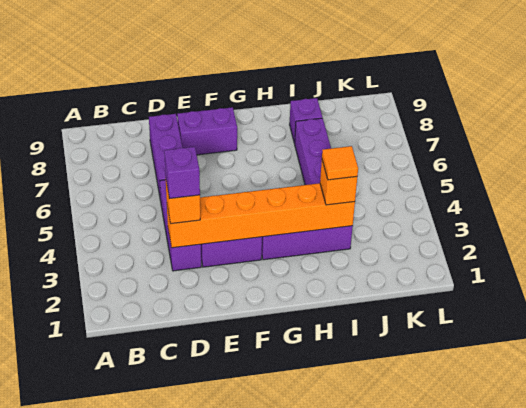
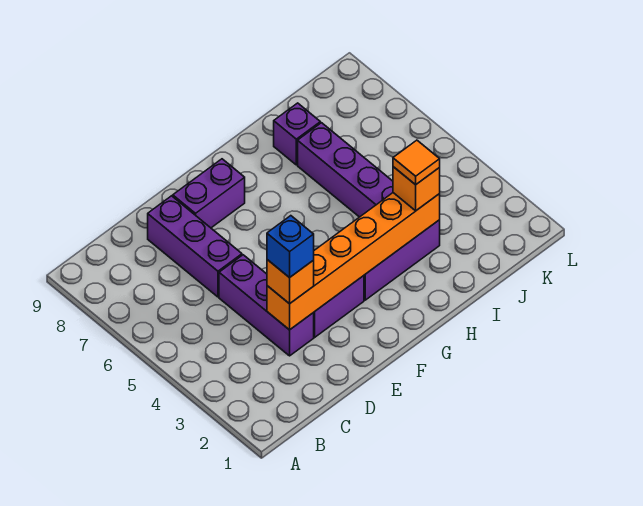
purple 1x1 brick [164,147,200,199] -> blue 1x1 brick [267,216,314,278]

